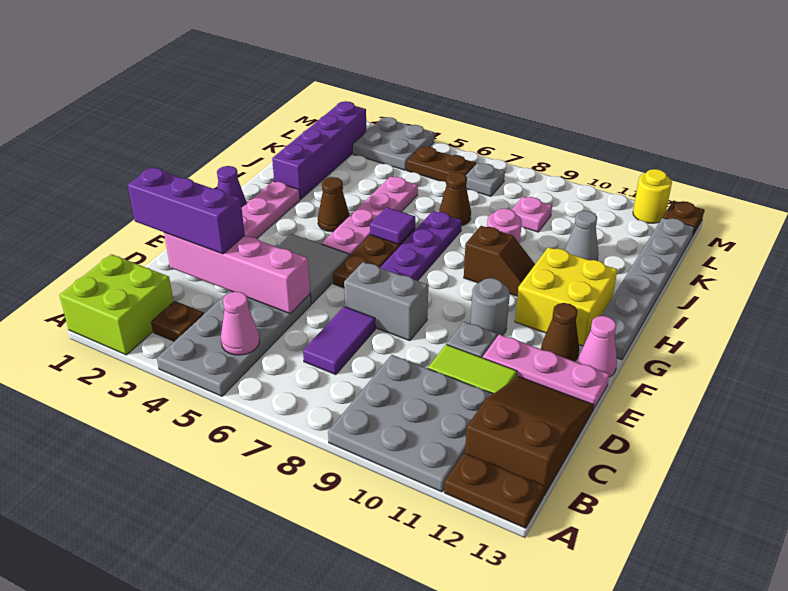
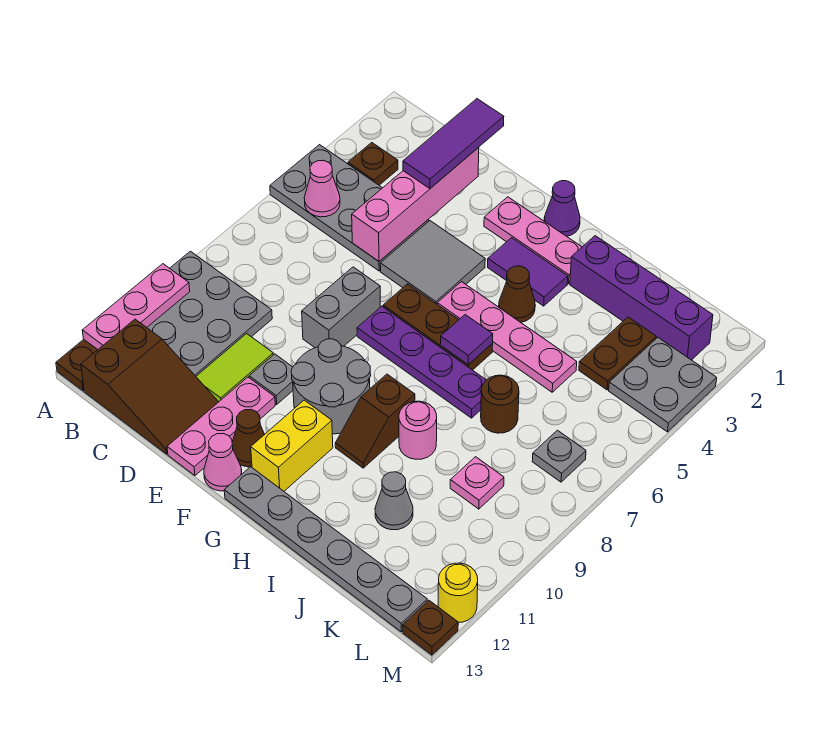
lime 2x2 brick [59,254,174,355] -> none
none -> pink 1x3 plate [82,264,190,350]
purple 1x2 tile [303,307,376,375] -> purple 1x2 tile moved to [488,238,568,306]
purple 1x3 brick [128,168,245,254] -> purple 1x3 tile [403,99,504,189]
grey 1x1 round brick [470,278,510,336] -> grey 2x2 round brick [291,339,371,434]
yellow 2x2 brick [515,247,617,346] -> yellow 1x2 brick [251,400,333,491]
brown 1x1 cone [439,172,471,226] -> brown 1x1 round brick [481,375,519,433]
brown 1x2 plate [407,147,476,182] -> brown 1x2 plate moved to [579,317,656,390]

